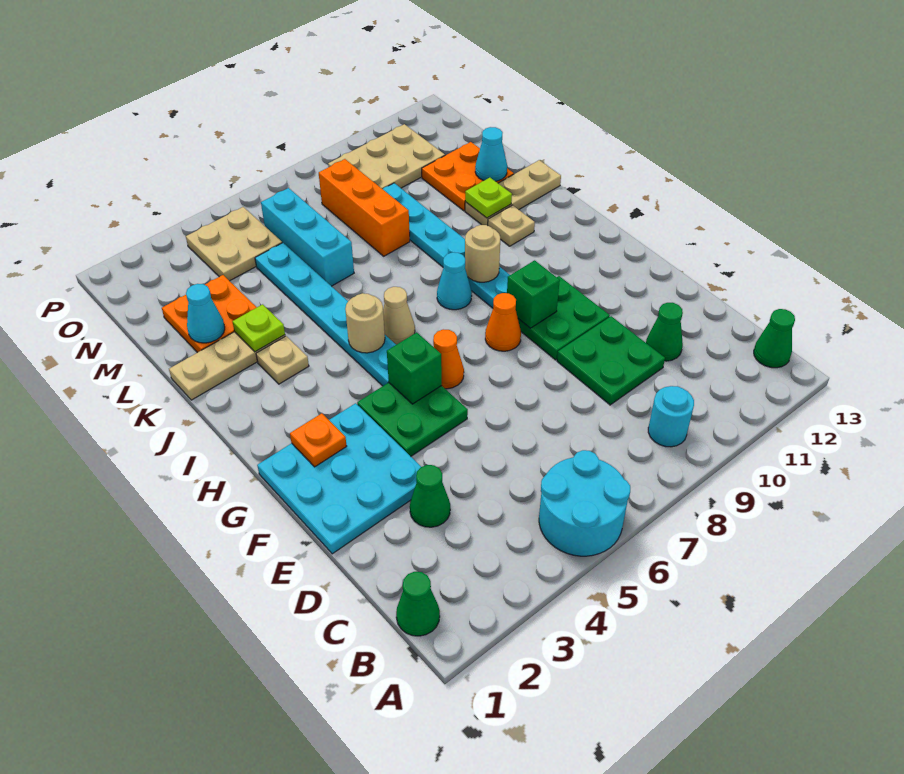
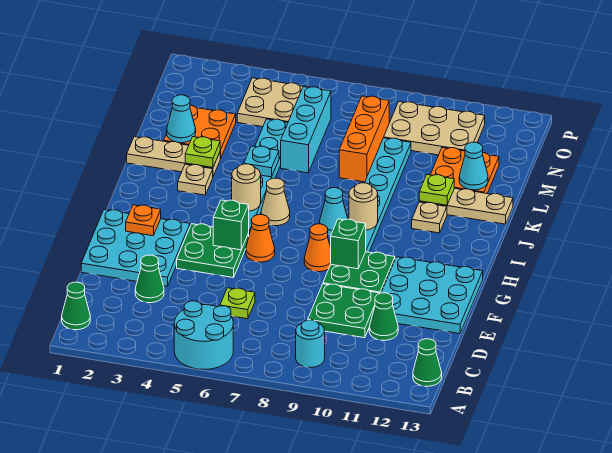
none -> lime 1x1 plate [220,288,255,319]
none -> cyan 3x3 plate [381,257,483,334]
none -> cyan 1x1 plate [244,146,279,177]

